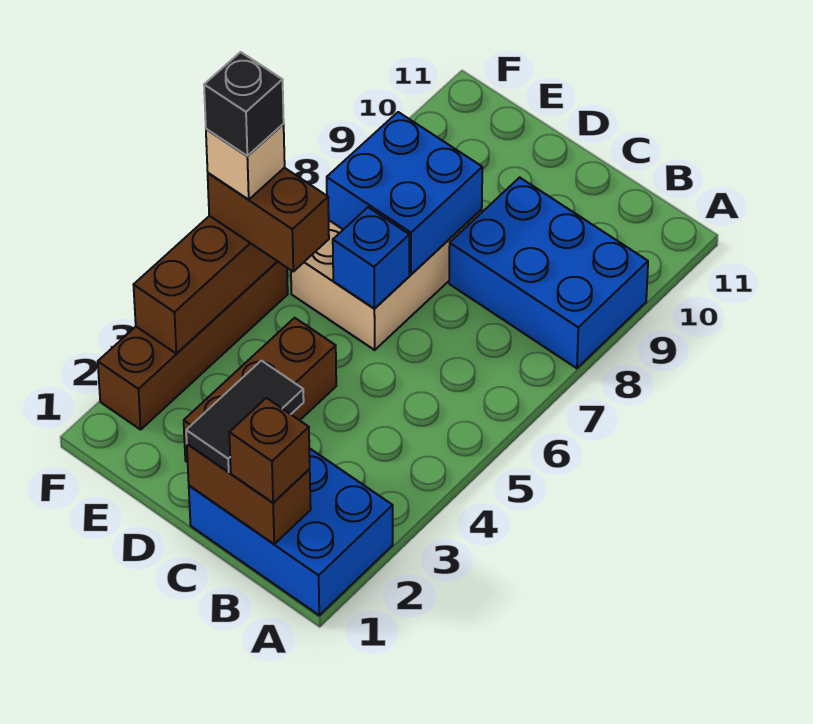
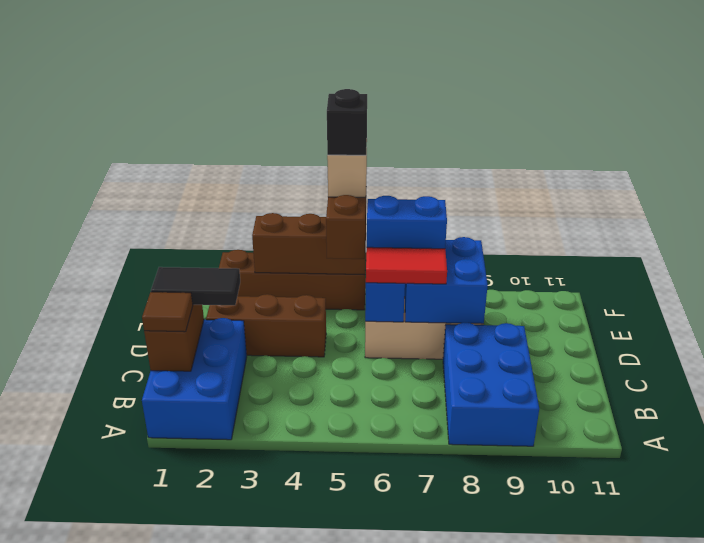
brown 1x1 brick [229,398,310,503] -> brown 1x1 tile [142,292,193,332]
none -> red 1x2 tile [366,247,447,284]
none -> blue 1x2 brick [367,196,447,249]

